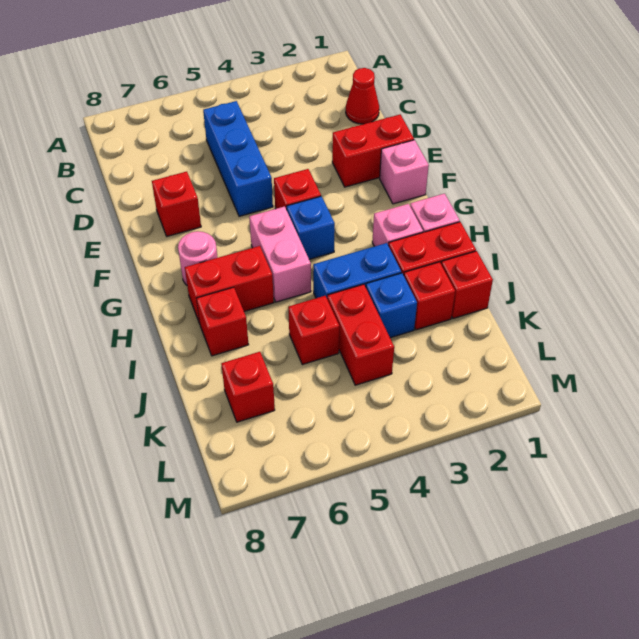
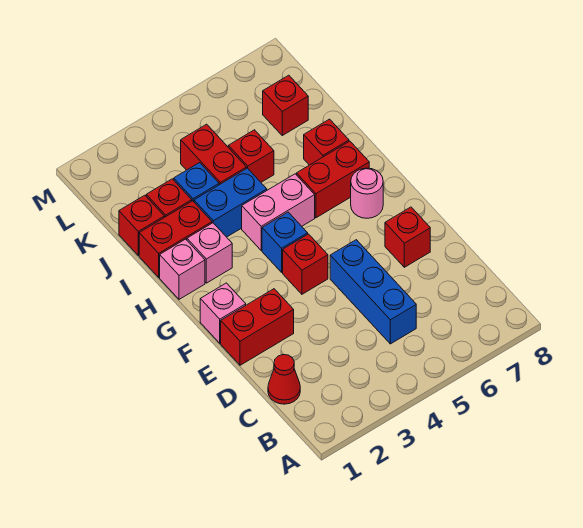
pink 1x2 brick [249,206,311,302] -> pink 1x2 brick turned to [242,174,315,250]

